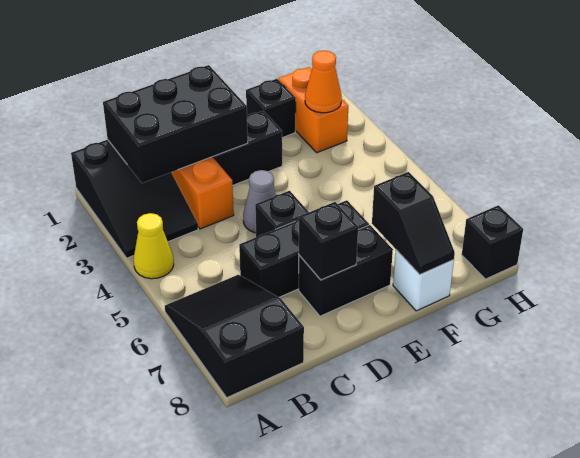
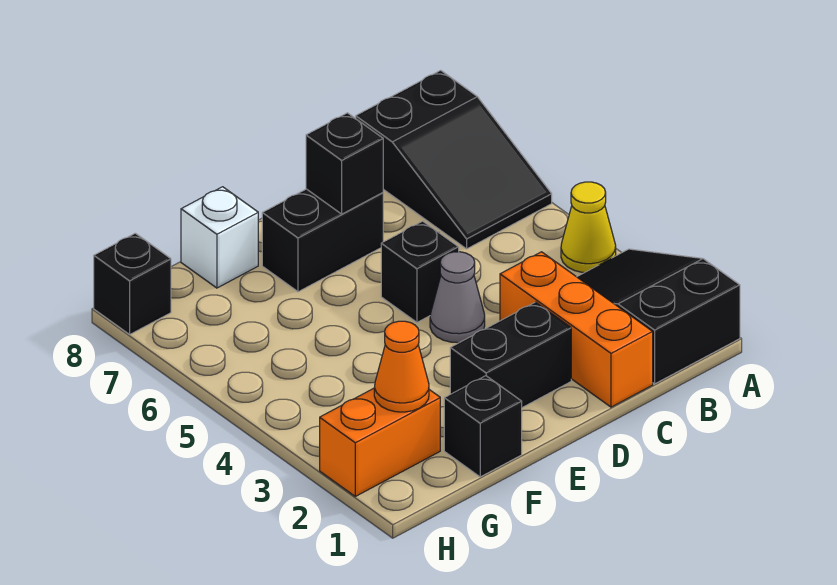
black 2x3 brick [103,65,248,183] -> none
black 1x3 brick [239,200,369,297] -> none
black 1x2 slope [372,172,455,275] -> none
orange 1x2 brick [279,67,348,153] -> orange 1x2 brick turned to [320,388,440,496]

